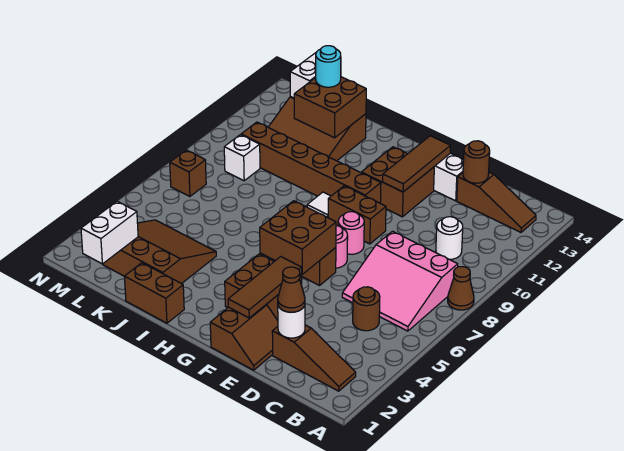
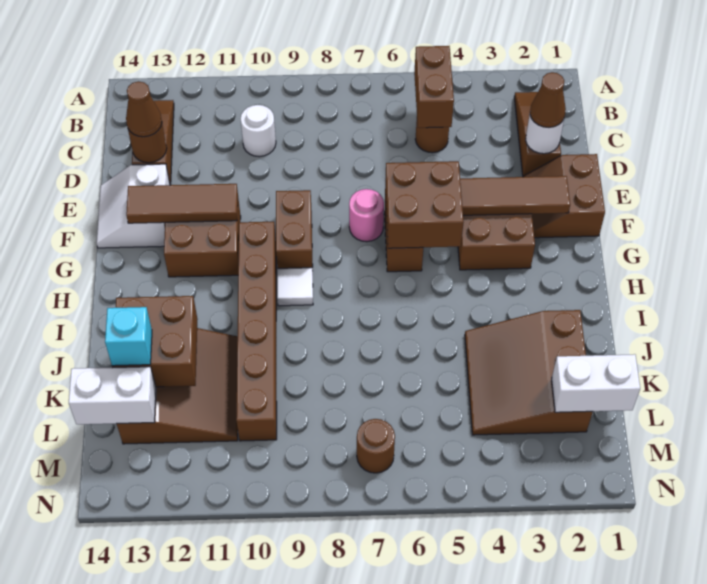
brown 1x1 cone [448,267,474,310] -> brown 1x1 cone moved to [126,81,162,137]
pink 3x3 slope [342,231,458,331] -> none
brown 2x2 slope [210,305,278,370] -> brown 2x2 slope turned to [524,154,605,238]
pink 1x1 round brick [338,212,364,254] -> none
brown 1x2 brick [124,263,184,323] -> brown 1x2 brick moved to [414,46,454,128]
cyan 1x1 round brick [316,46,341,87] -> cyan 1x1 brick [105,307,152,366]
white 1x1 brick [224,135,260,181] -> none
brown 1x1 brick [170,150,206,196] -> brown 1x1 round brick [357,419,395,473]

